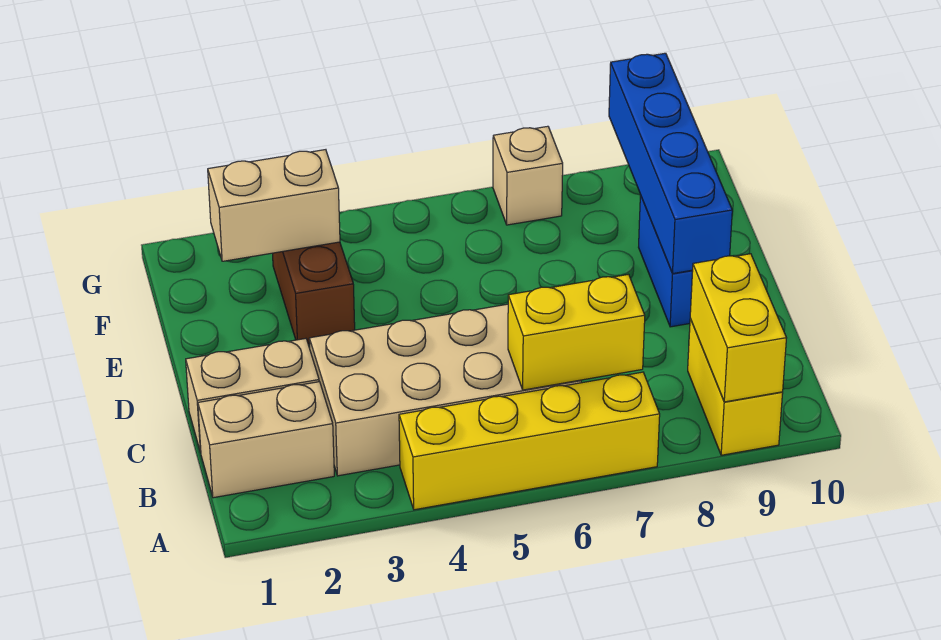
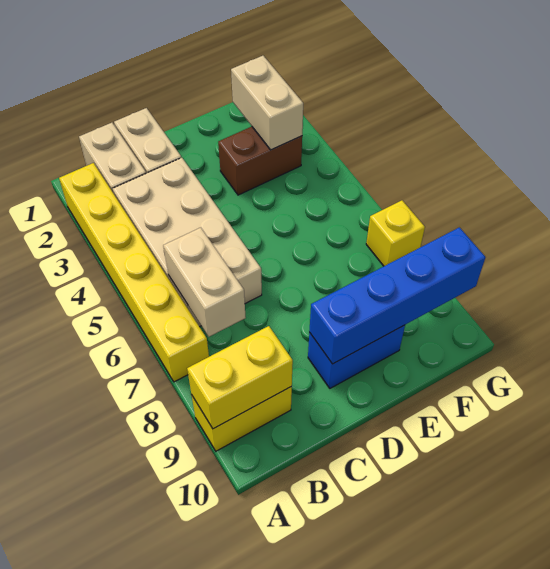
yellow 1x4 brick [399,372,660,510] -> yellow 1x6 brick [59,163,209,382]
yellow 1x2 brick [508,274,645,390] -> tan 1x2 brick [163,228,246,337]
tan 1x1 brick [493,126,563,225] -> yellow 1x1 brick [366,200,425,266]

